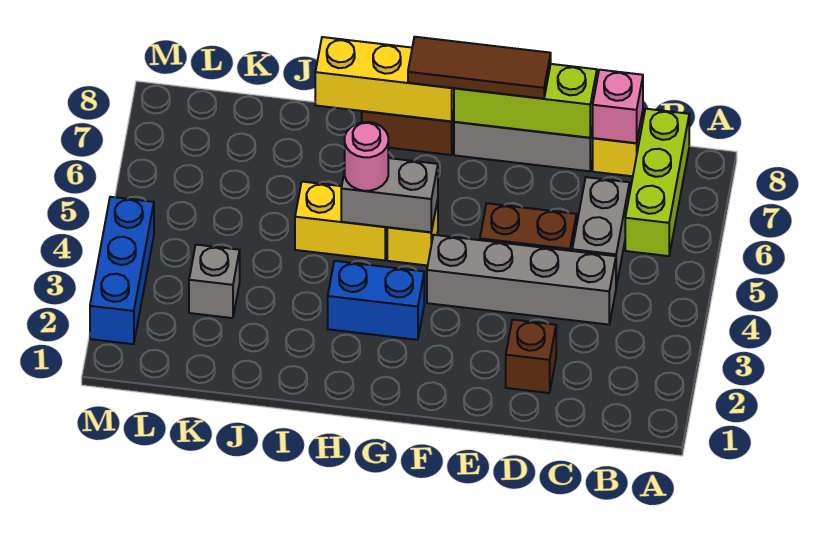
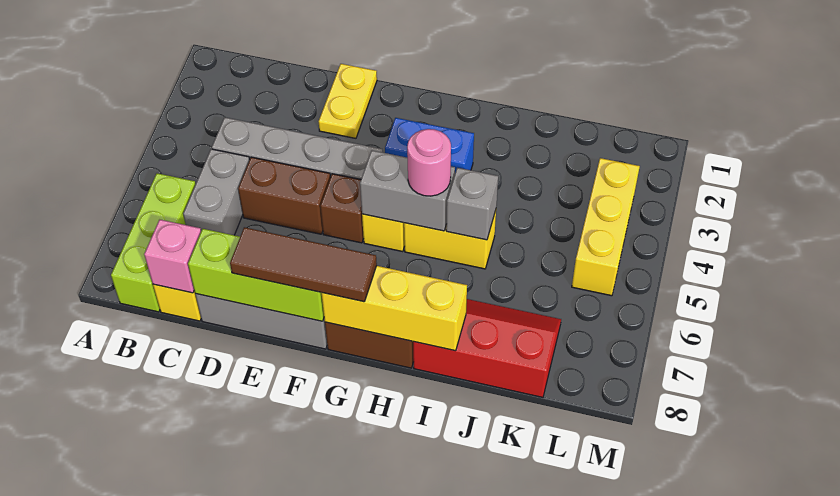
brown 1x1 brick [506,320,556,393] -> brown 1x1 brick moved to [320,174,364,243]
none -> yellow 1x2 plate [319,64,377,138]
none -> red 2x3 slope [413,299,561,397]
grey 1x1 brick [189,245,240,318] -> grey 1x1 brick moved to [446,168,498,240]
none -> yellow 1x3 brick [572,158,640,296]
blue 1x3 brick [90,197,154,344] -> none

